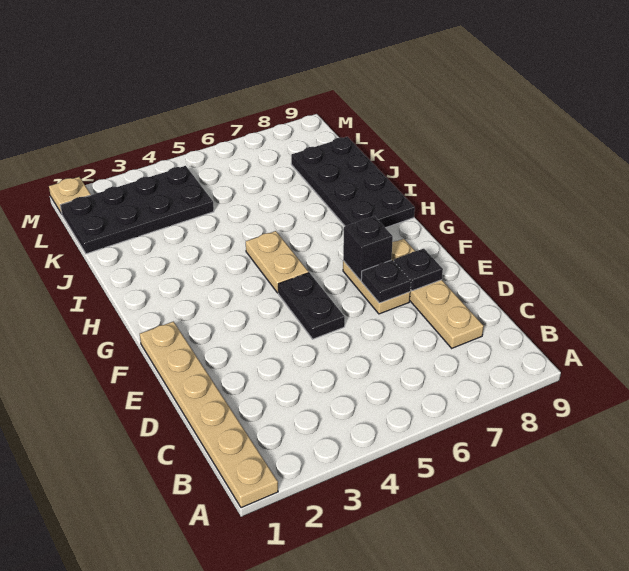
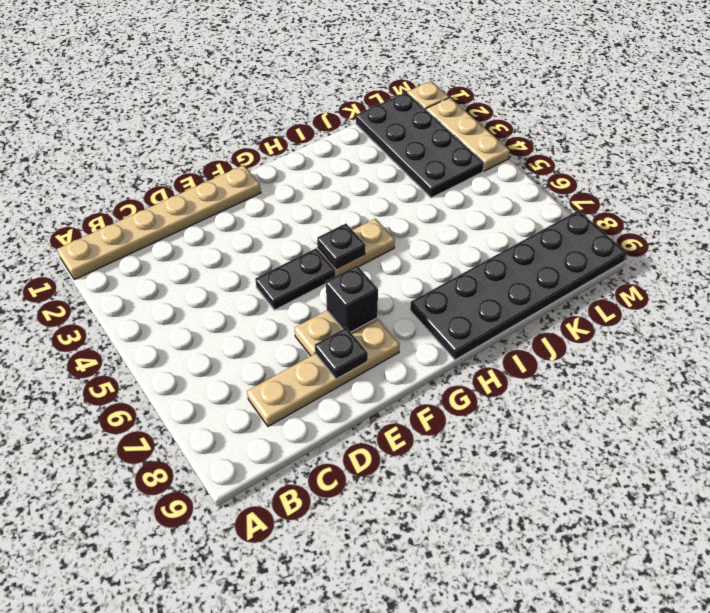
black 1x1 plate [361,260,411,303] -> black 1x1 plate moved to [317,224,366,269]
black 2x4 plate [291,137,415,228] -> black 2x6 plate [410,210,627,360]
none -> tan 1x3 plate [426,98,510,171]

